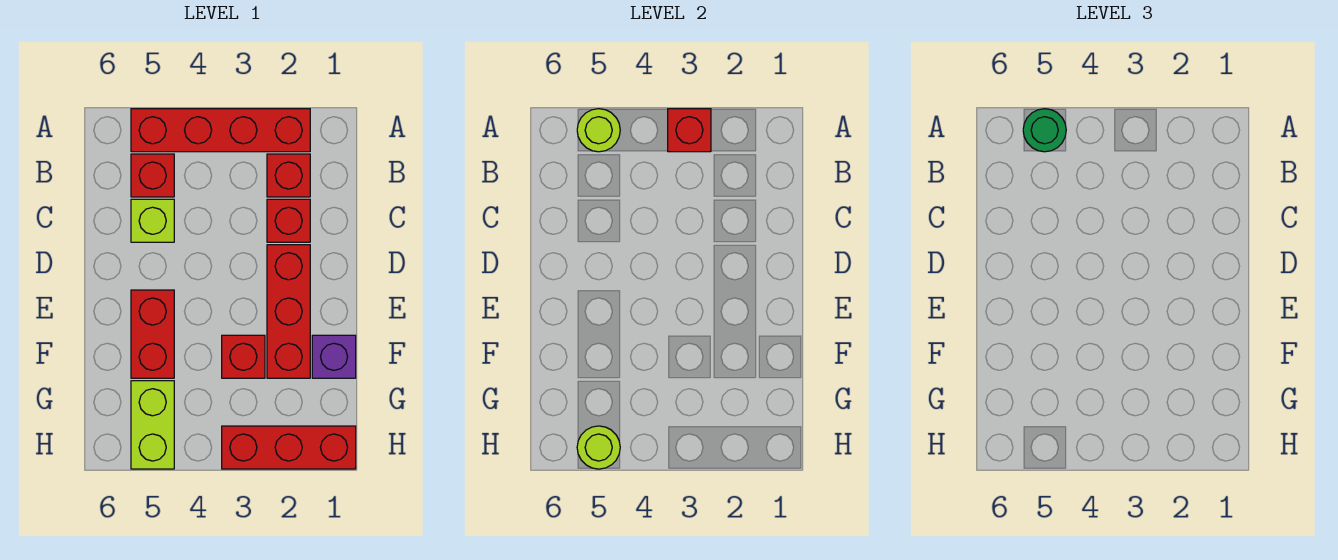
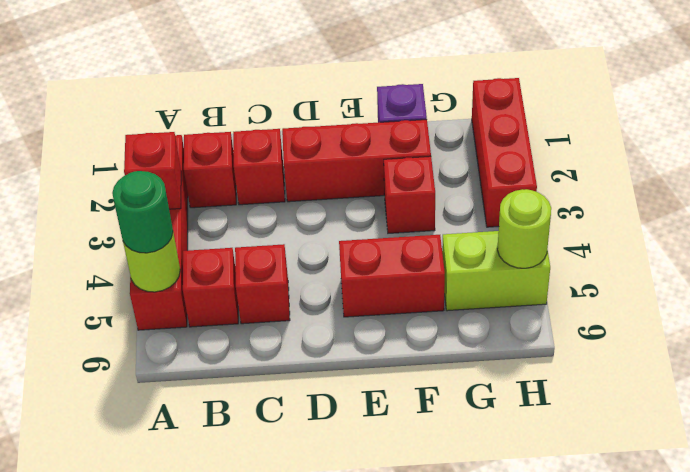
lime 1x1 brick [131,199,174,242] -> red 1x1 brick [235,244,290,324]

